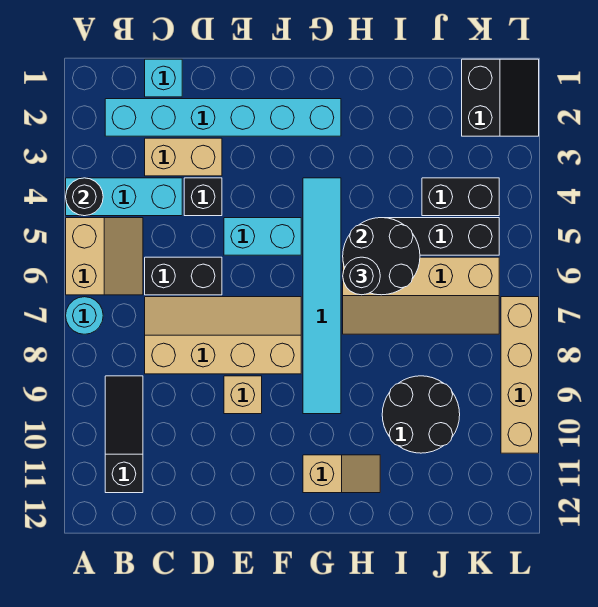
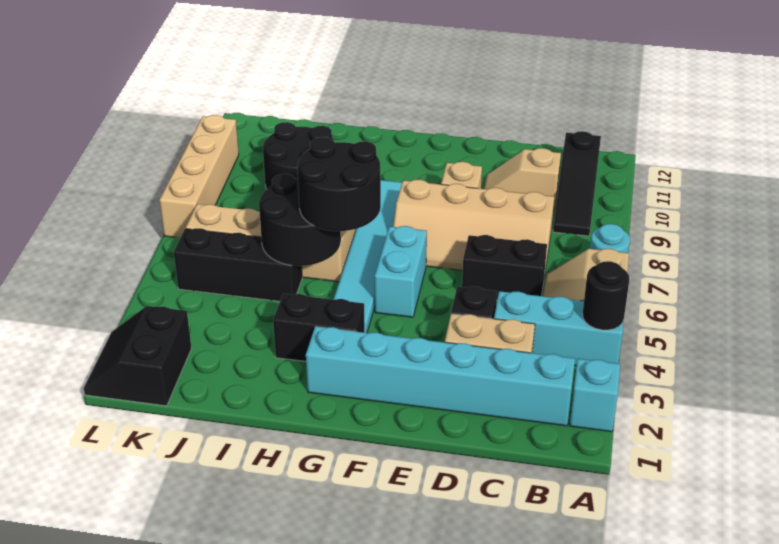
cyan 1x1 brick [145,59,182,97] -> cyan 1x1 brick moved to [570,359,620,432]
cyan 1x2 brick [224,218,301,255] -> cyan 1x2 brick turned to [375,226,427,317]
tan 1x2 slope [303,455,380,493] -> tan 1x2 slope moved to [484,148,561,209]
black 1x1 round brick [343,257,380,295] -> black 2x2 round brick [297,137,381,231]
black 1x2 brick [422,178,499,216] -> black 1x2 brick moved to [273,294,365,361]

